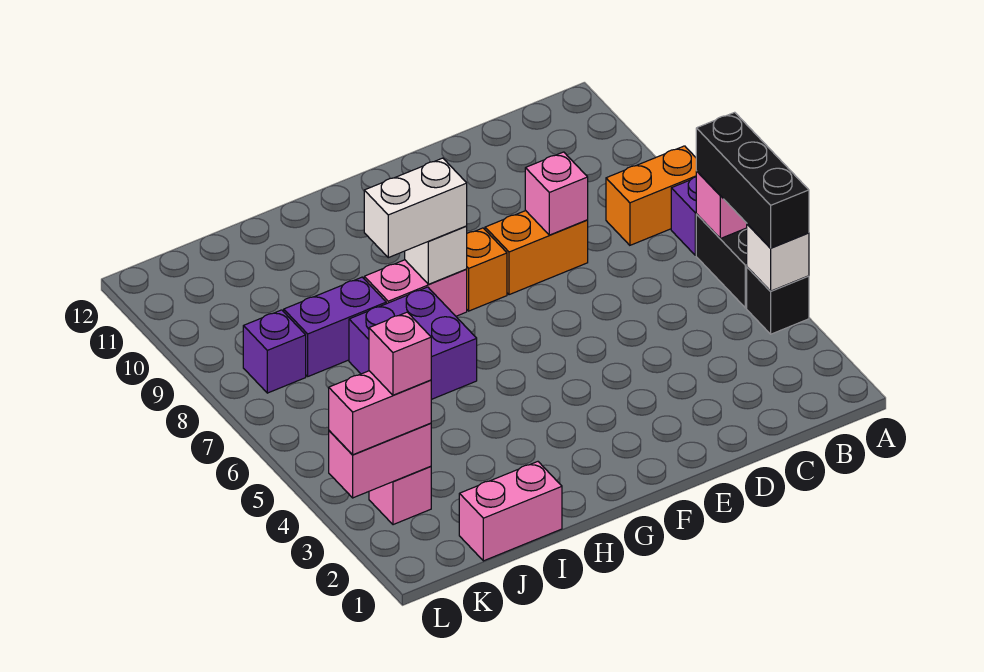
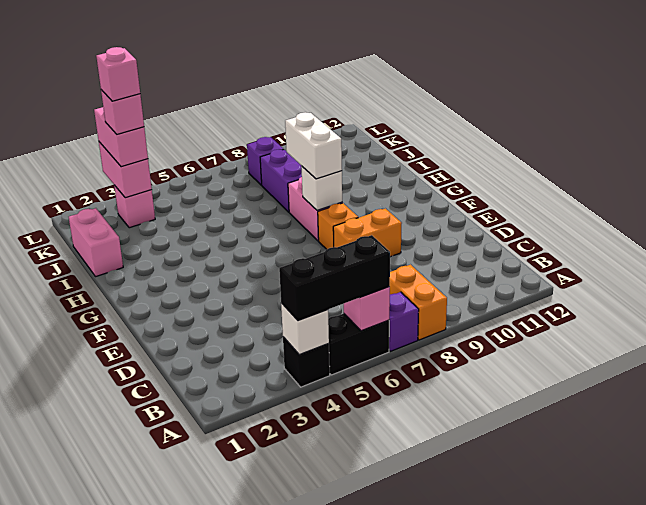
orange 1x2 brick [485,211,588,295] -> orange 1x2 brick turned to [333,209,402,257]
pink 1x1 brick [525,152,588,235] -> pink 1x1 brick moved to [96,47,140,101]
purple 2x2 brick [349,287,477,399] -> none

